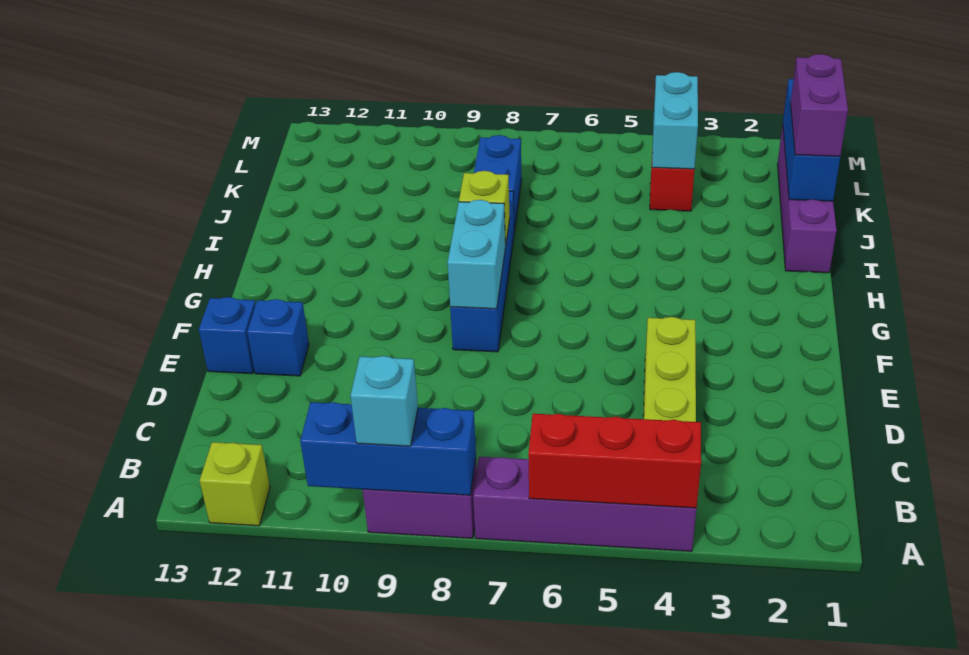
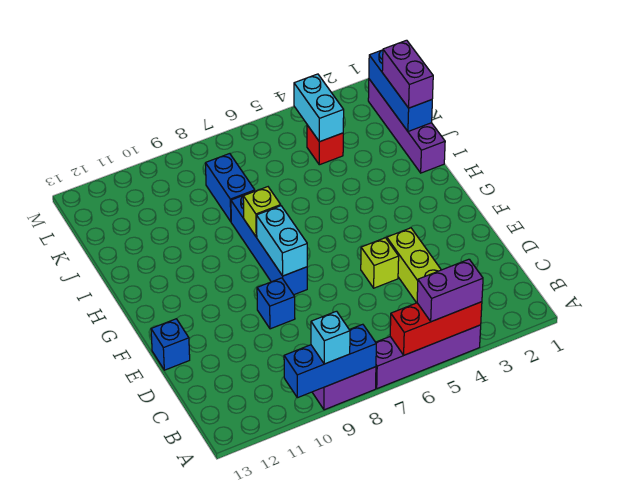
none -> purple 1x2 brick [417,259,483,322]
lime 1x1 brick [200,442,270,526] -> lime 1x1 brick moved to [361,238,399,288]
blue 1x1 brick [247,299,309,376] -> blue 1x1 brick moved to [257,278,295,329]

